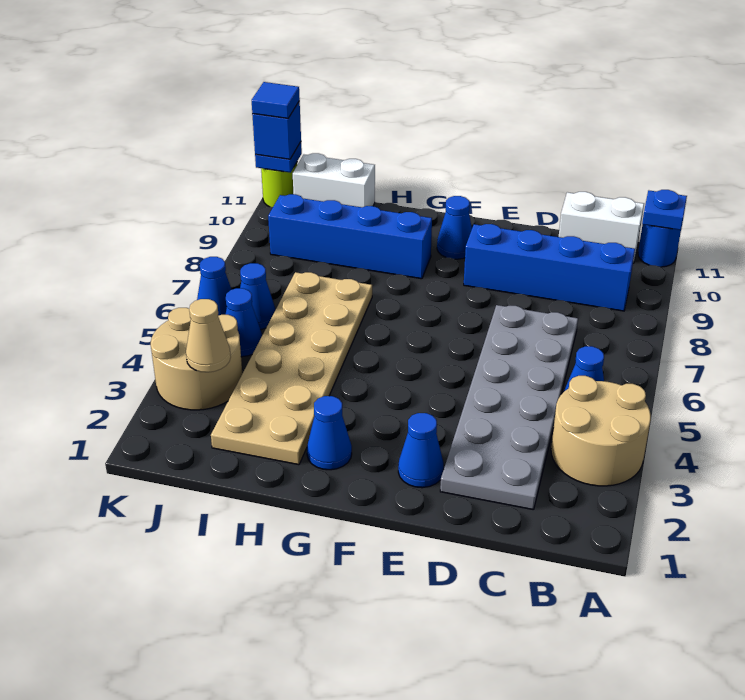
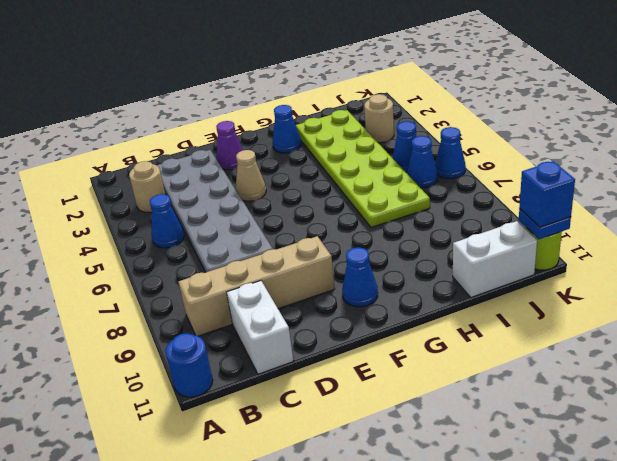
tan 2x2 round brick [551,376,651,486] -> tan 1x1 round brick [129,161,165,212]
blue 1x1 plate [642,190,687,230] -> none
blue 1x4 brick [464,224,635,311] -> tan 1x4 brick [178,236,335,336]
white 1x2 brick [559,192,644,263] -> white 1x2 brick turned to [227,281,293,374]
blue 1x1 cone [398,413,444,488] -> purple 1x1 cone [216,121,243,170]
blue 1x4 brick [268,194,432,279] -> none
tan 2x6 plate [211,272,372,465] -> lime 2x6 plate [296,110,430,228]
tan 2x2 round brick [151,308,242,410] -> tan 1x1 round brick [364,94,394,143]
tan 1x1 cone [186,299,231,372] -> tan 1x1 cone moved to [236,150,266,201]
blue 1x1 tile [252,82,300,118] -> none

